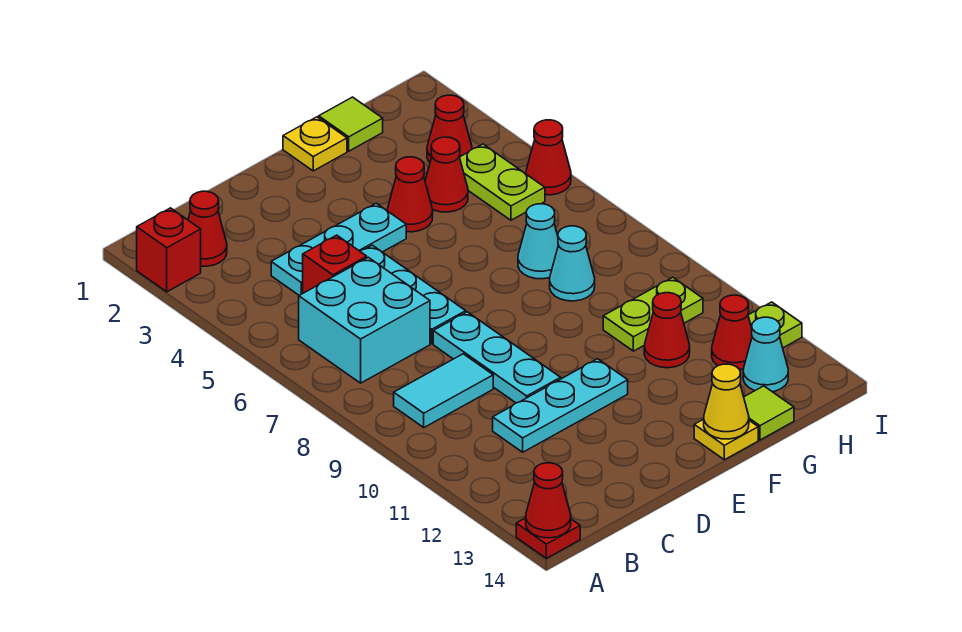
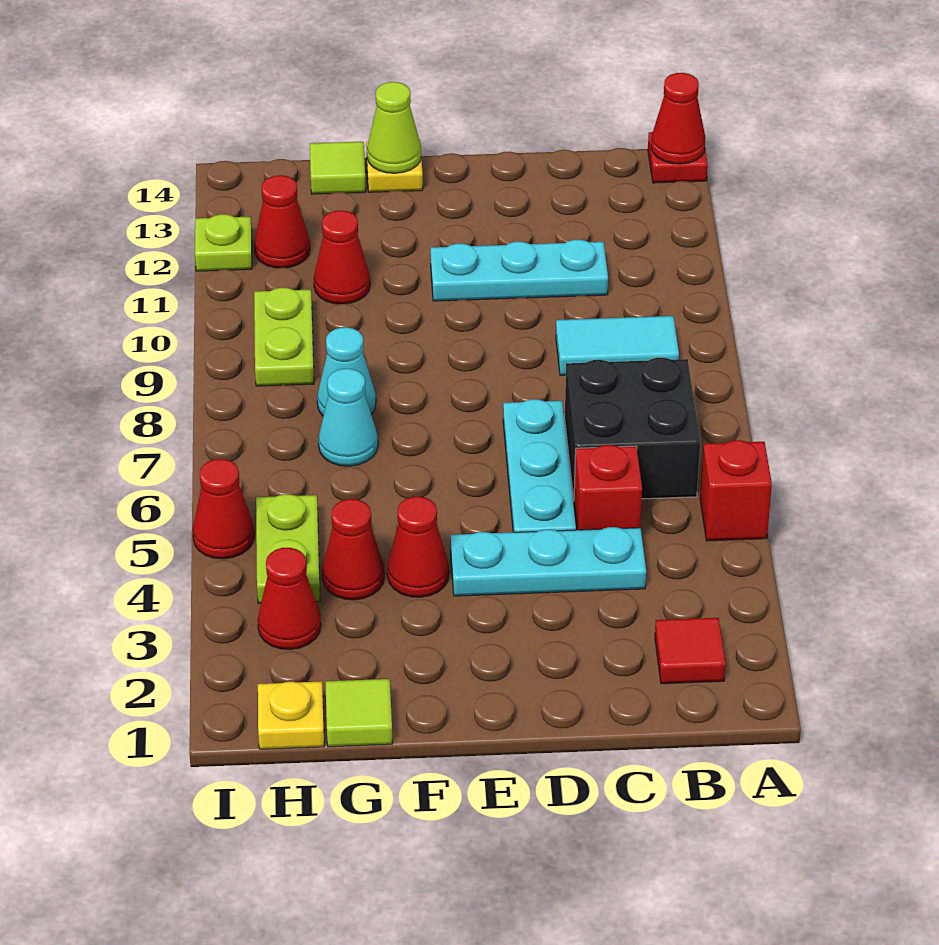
red 1x1 brick [137,208,201,292] -> red 1x1 brick moved to [700,440,772,541]
red 1x1 cone [188,191,227,266] -> red 1x1 tile [655,618,726,684]
cyan 2x2 brick [299,257,430,383] -> black 2x2 brick [565,358,700,499]
cyan 1x3 plate [433,312,561,403] -> none
yellow 1x1 plate [283,117,347,171] -> yellow 1x1 plate moved to [258,681,324,749]
yellow 1x1 cone [704,364,749,439] -> lime 1x1 cone [367,82,421,173]
lime 1x2 plate [603,277,703,351] -> lime 1x2 plate turned to [254,288,314,386]
cyan 1x1 cone [743,317,788,392] -> none

